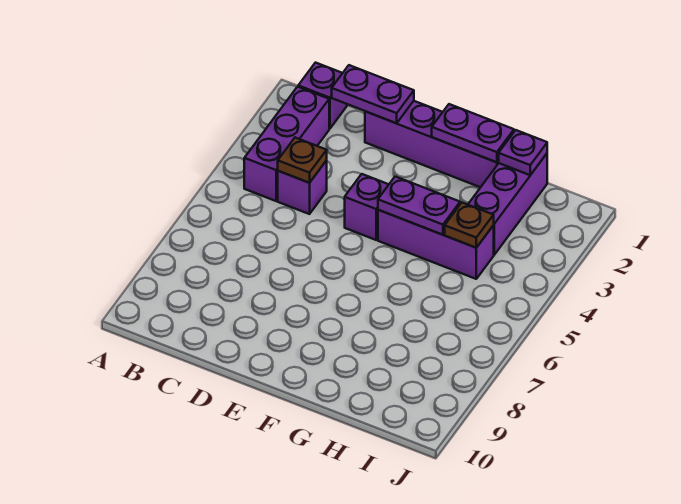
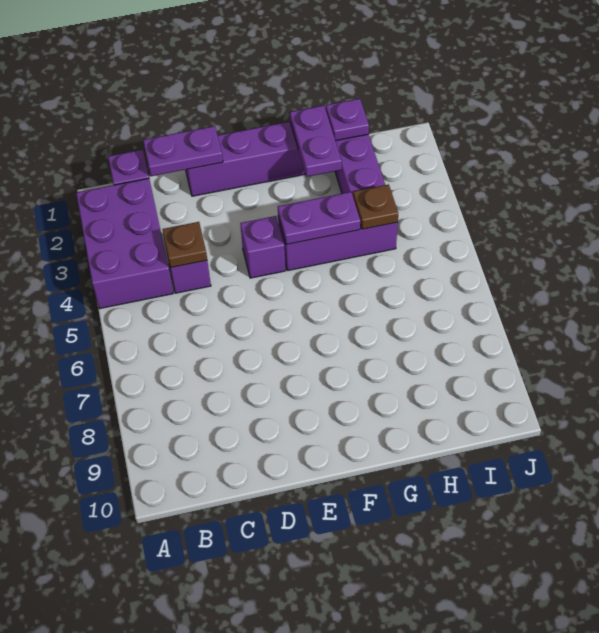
purple 1x3 brick [244,87,329,201] -> purple 2x3 brick [76,178,173,309]
purple 1x2 plate [432,104,514,162] -> purple 1x2 plate turned to [290,105,342,177]

